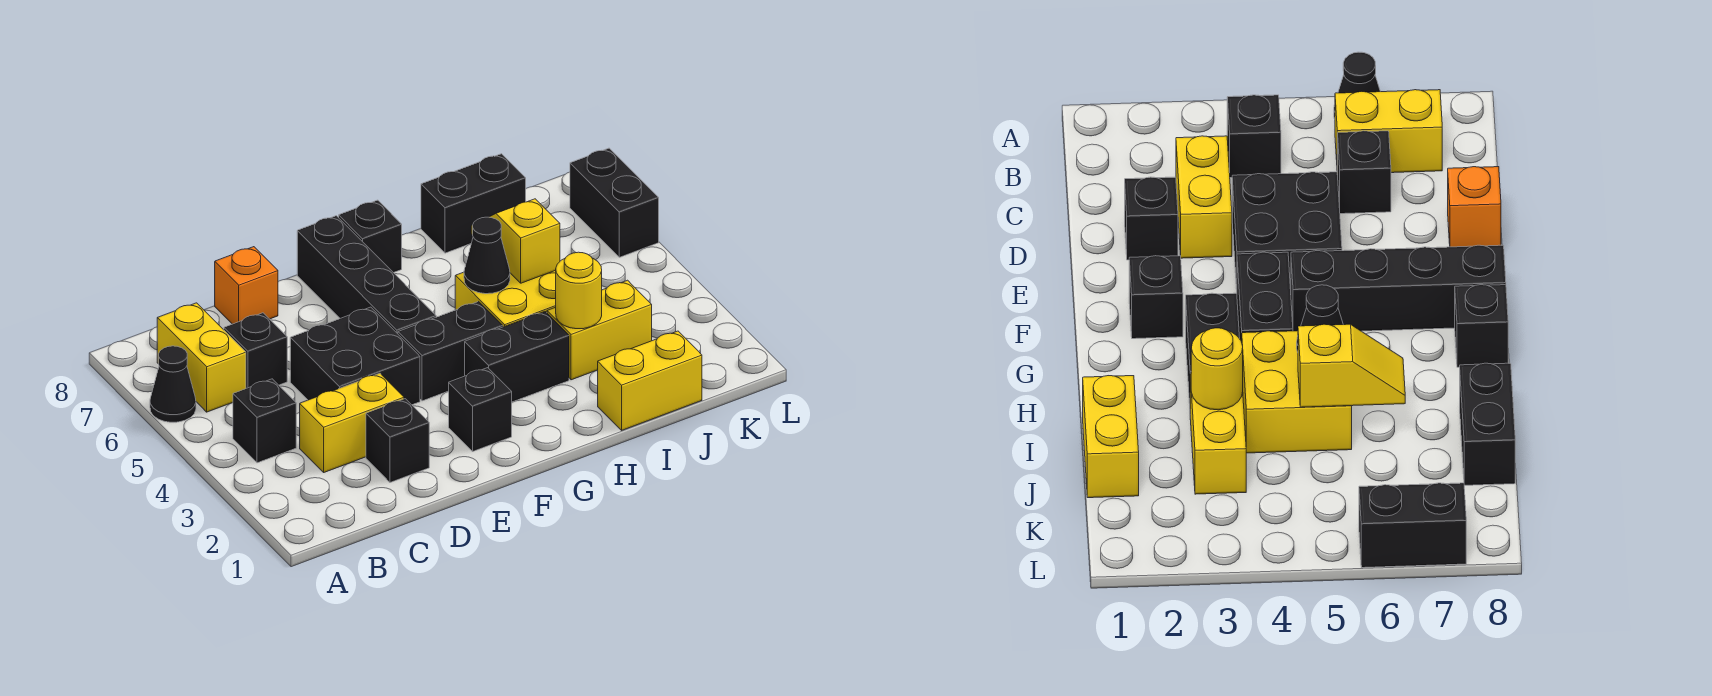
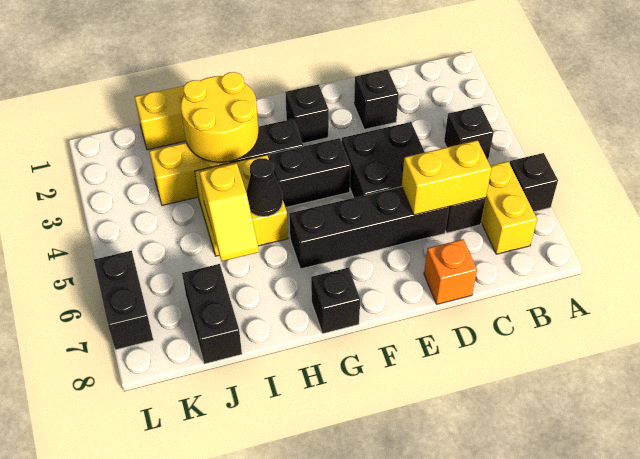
black 1x1 cone [150,346,196,422] -> black 1x1 brick [510,153,558,212]
yellow 1x2 brick [300,373,404,472] -> yellow 1x2 brick moved to [402,140,491,215]
black 1x4 brick [297,216,436,334] -> black 1x4 brick turned to [289,187,449,269]
yellow 1x1 round brick [556,252,602,329] -> yellow 2x2 round brick [181,72,259,162]
black 1x2 brick [421,154,526,253] -> black 1x2 brick turned to [182,264,242,364]

